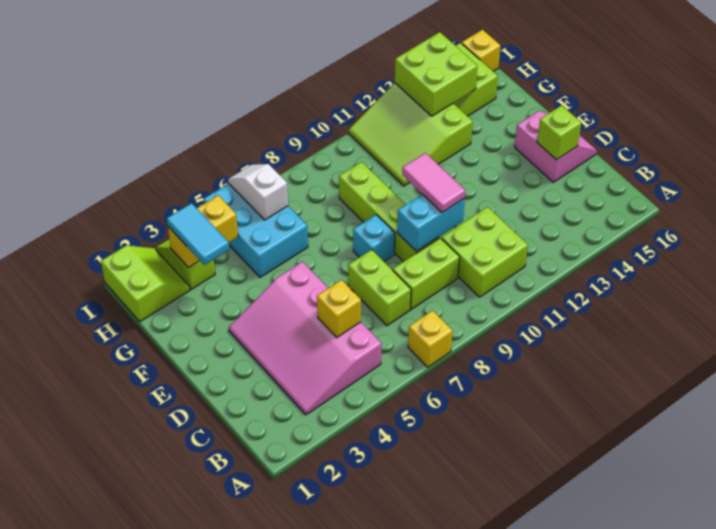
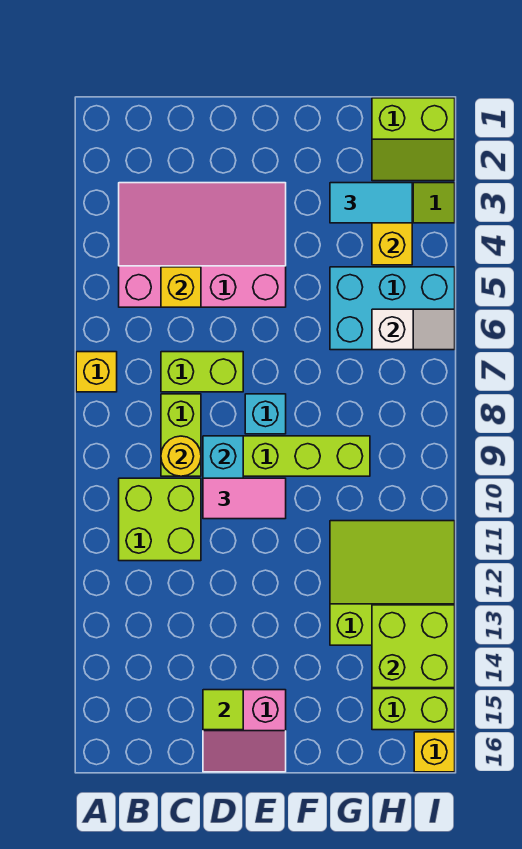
none -> yellow 1x1 round brick [161,436,201,476]
lime 1x1 brick [537,105,581,160] -> lime 1x1 tile [203,690,243,730]

